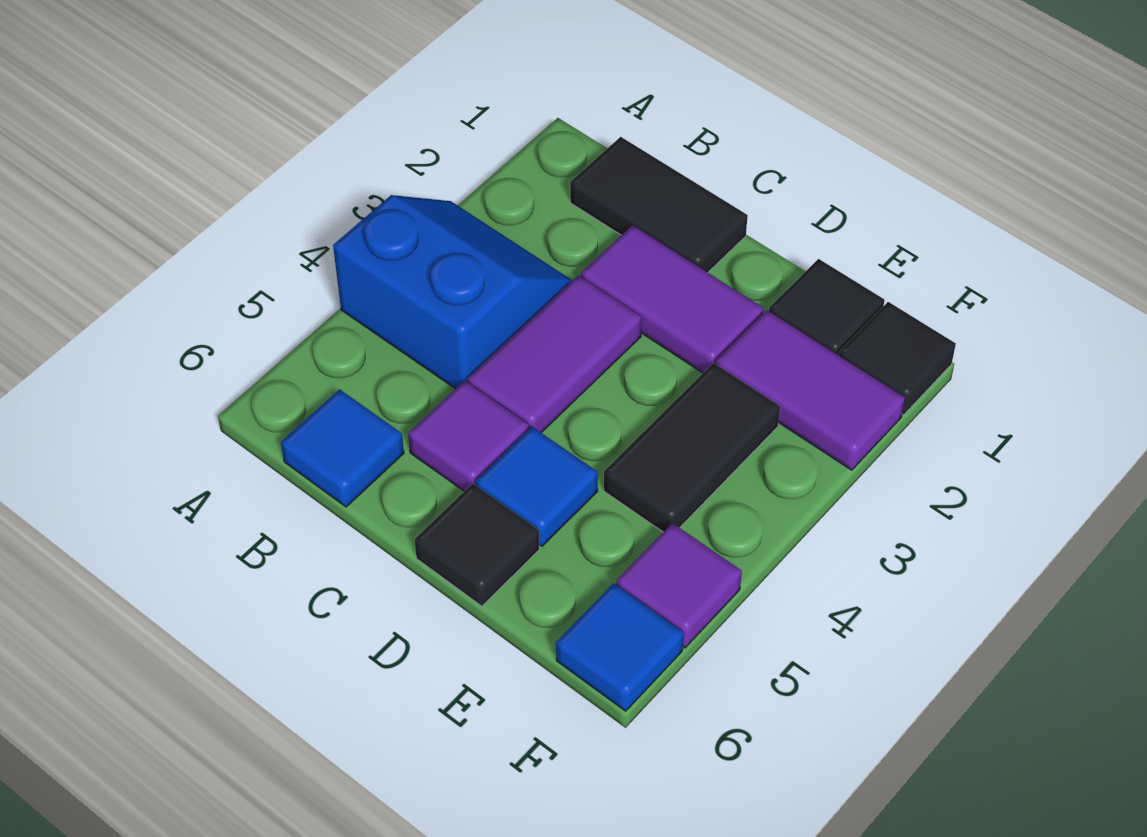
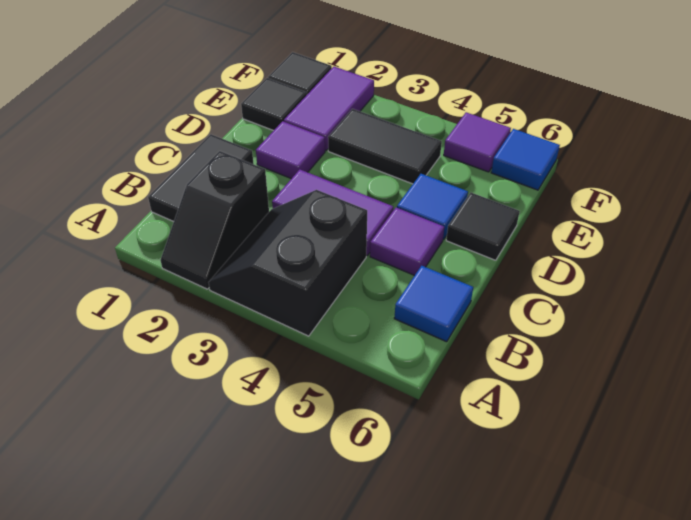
none -> black 1x2 slope [161,151,269,289]
blue 2x2 slope [333,195,573,389] -> black 2x2 slope [208,190,367,336]
purple 1x2 tile [581,225,763,373] -> purple 1x1 tile [256,121,325,179]

